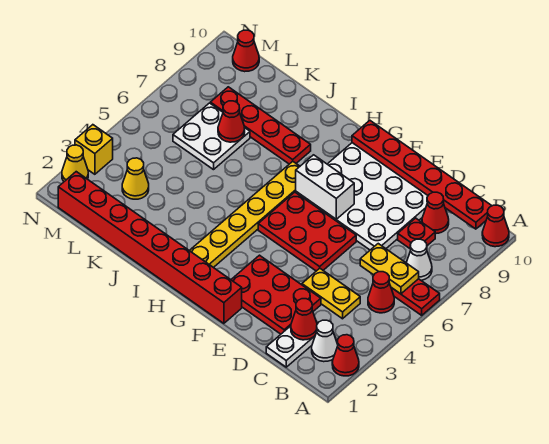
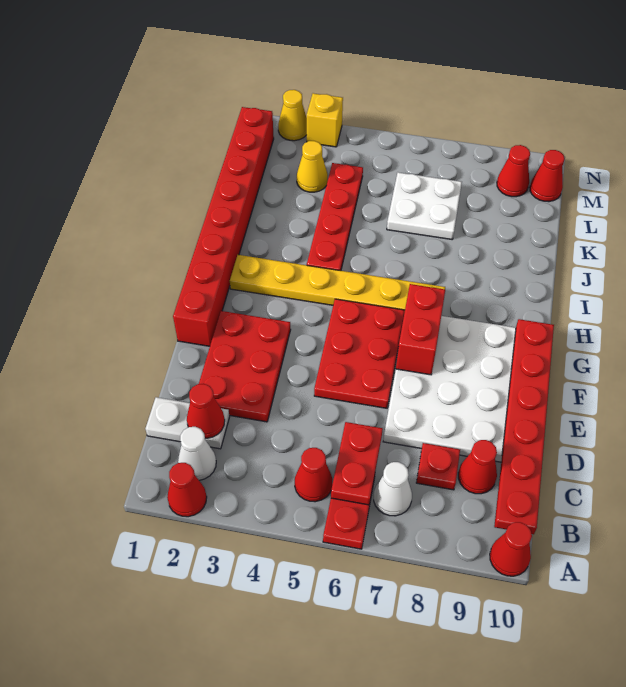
yellow 1x2 plate [360,244,419,294] -> red 1x2 plate [331,422,383,505]
yellow 1x2 plate [302,268,360,319] -> none
white 1x2 brick [296,155,354,219] -> red 1x2 brick [396,284,445,375]
red 1x4 plate [210,87,311,164] -> red 1x4 plate moved to [307,163,363,271]
red 1x1 cone [218,101,245,142] -> red 1x1 cone moved to [497,145,530,197]

